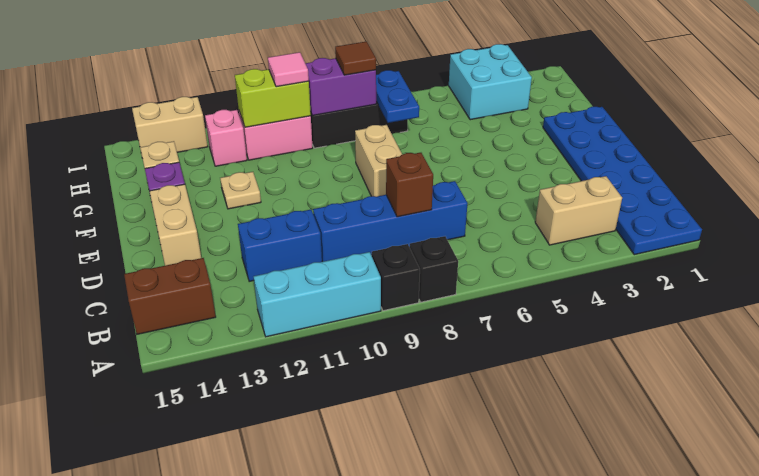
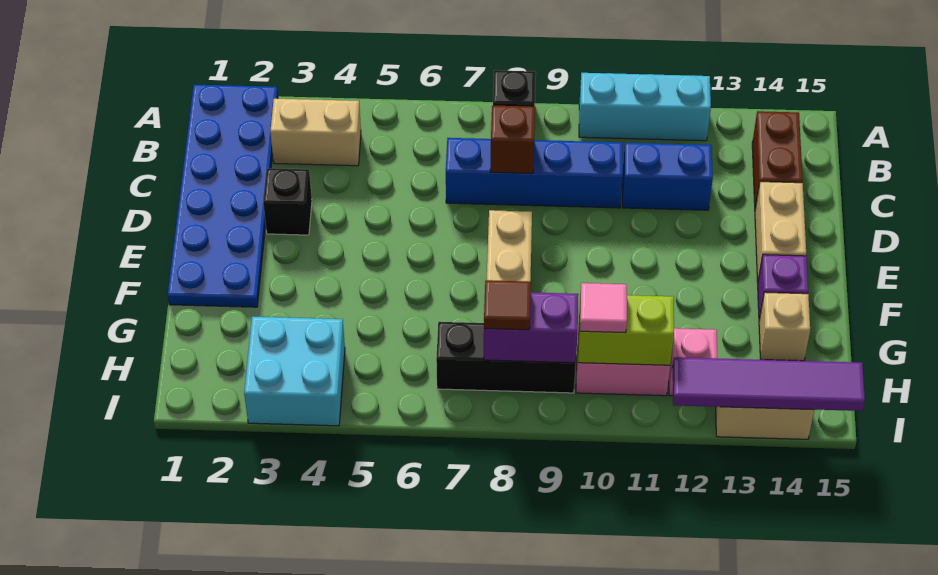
black 1x1 brick [372,244,420,311] -> black 1x1 brick moved to [263,168,312,235]
brown 1x2 brick [124,258,216,334] -> brown 1x2 brick turned to [752,111,803,209]
tan 1x1 plate [220,172,261,209] -> none
blue 1x2 plate [376,70,419,123] -> none
none -> purple 1x4 tile [673,357,865,411]

